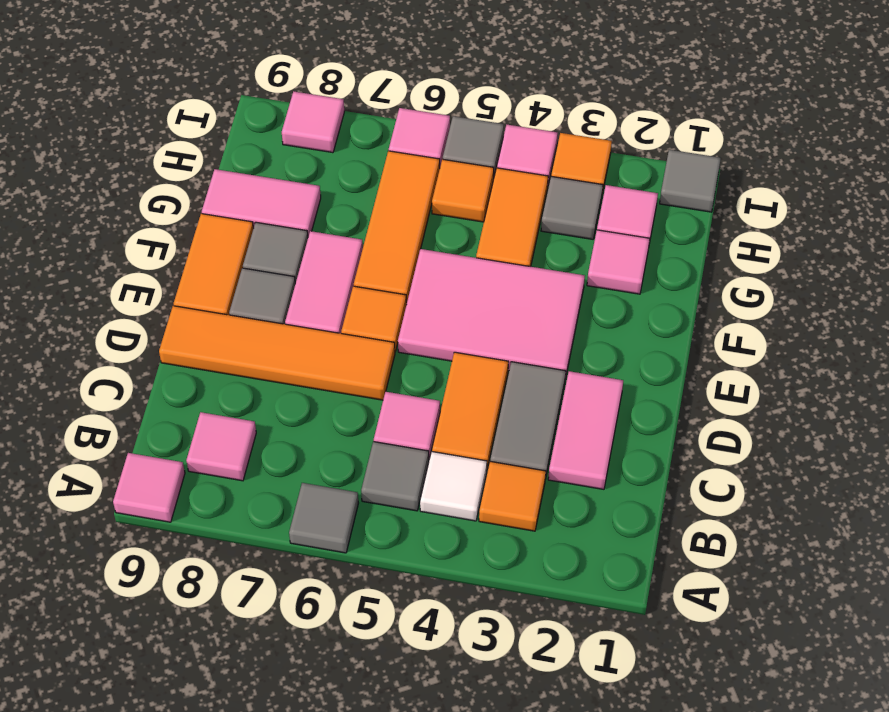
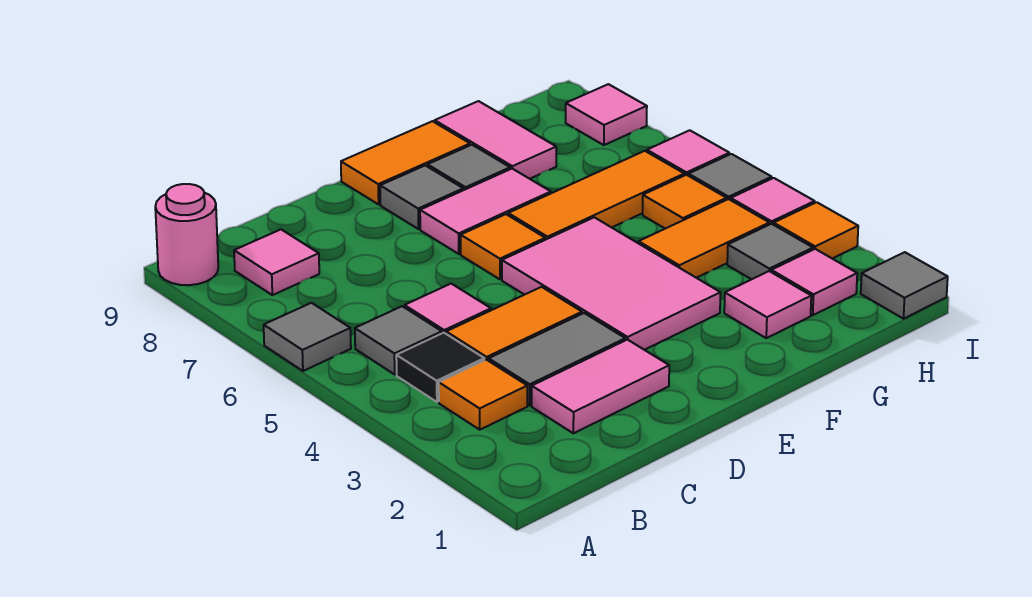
pink 1x1 tile [113,453,185,522] -> pink 1x1 round brick [155,184,218,285]
white 1x1 tile [420,452,487,521] -> black 1x1 tile [396,333,484,402]
orange 1x4 tile [159,306,395,400] -> none

